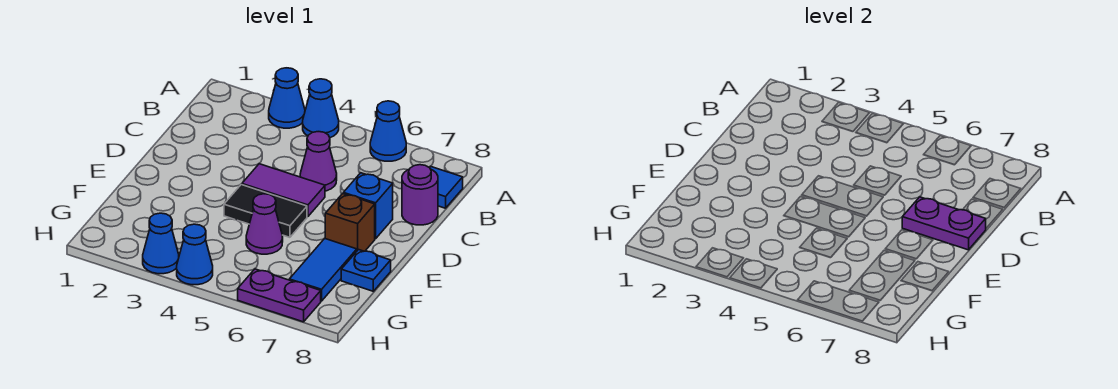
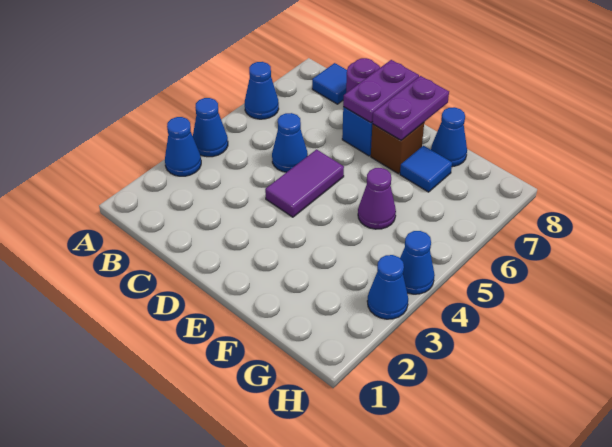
purple 1x1 cone [300,132,337,191] -> blue 1x1 cone [272,113,308,172]
black 1x2 tile [224,185,307,237] -> none
blue 1x2 tile [289,239,357,301] -> blue 1x1 tile [400,146,452,192]
blue 1x1 plate [341,250,391,291] -> blue 1x1 cone [431,107,467,167]
purple 1x2 plate [238,269,321,322] -> purple 1x2 plate moved to [373,76,449,140]

